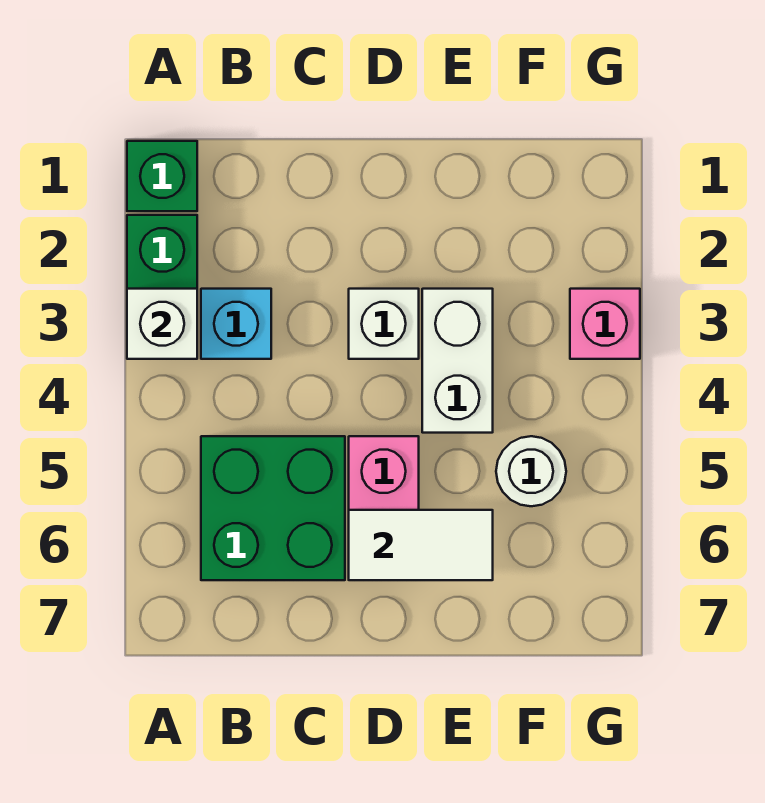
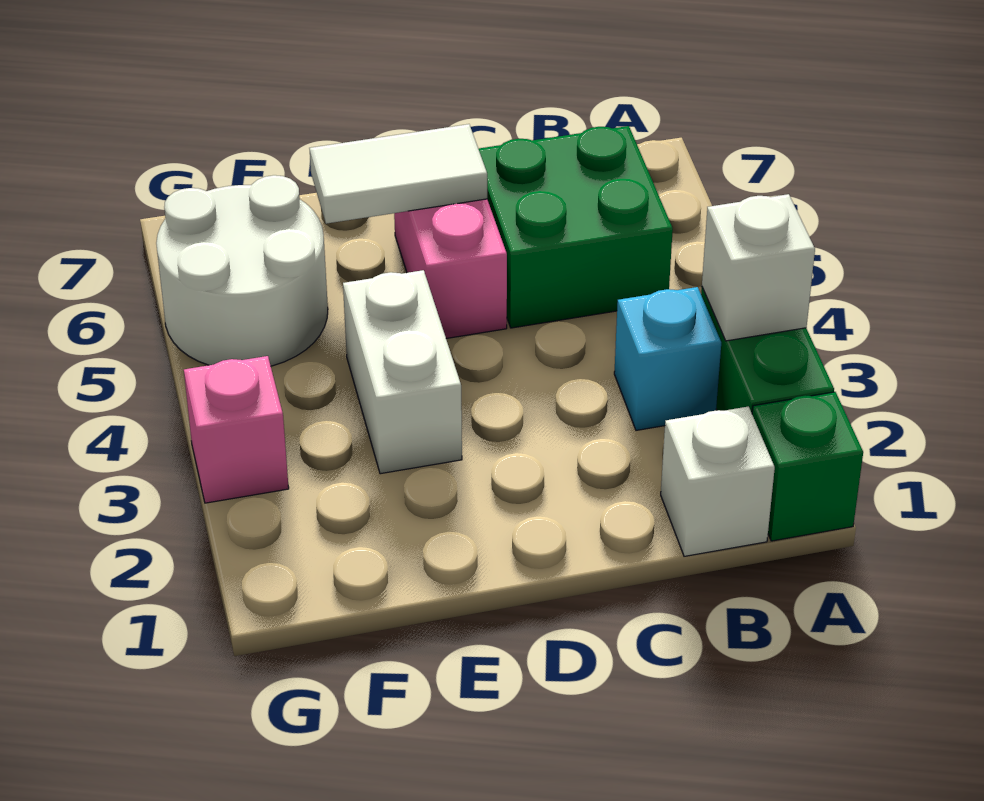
white 1x1 brick [349,289,419,359] -> white 1x1 brick moved to [661,407,775,556]
white 1x1 round brick [496,436,566,506] -> white 2x2 round brick [156,175,328,366]

